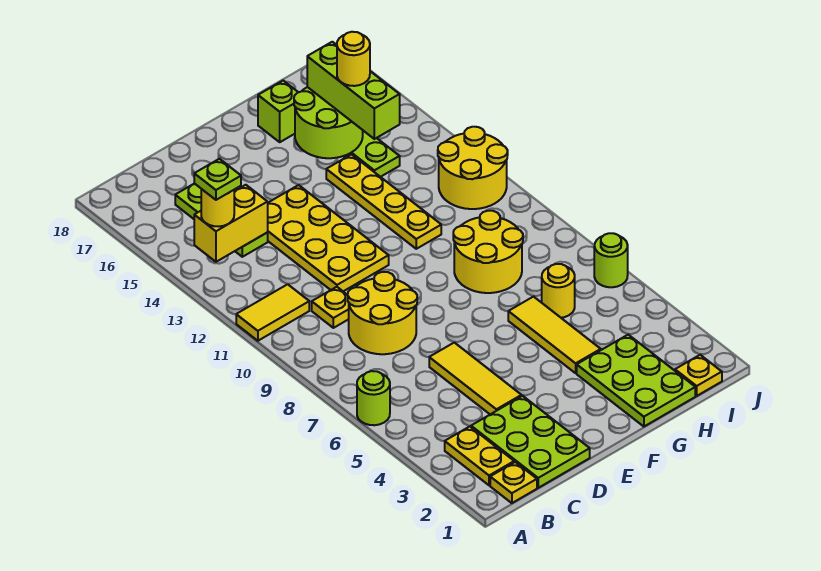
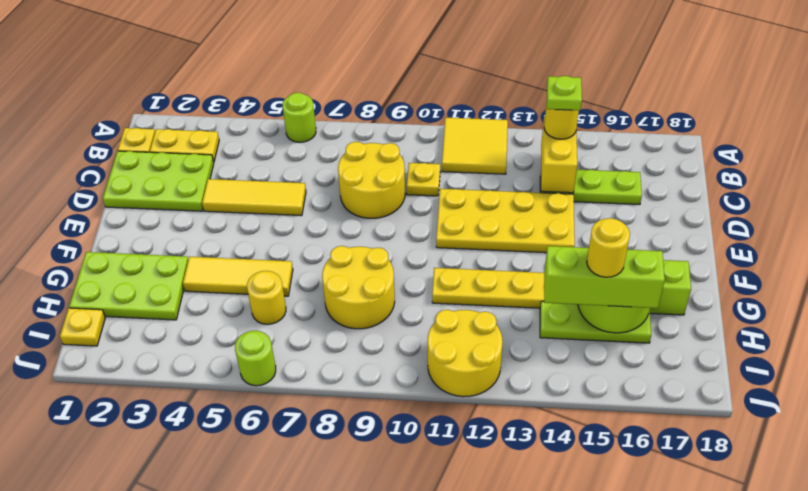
yellow 1x2 tile [236,284,309,341] -> yellow 2x2 tile [442,118,508,174]

